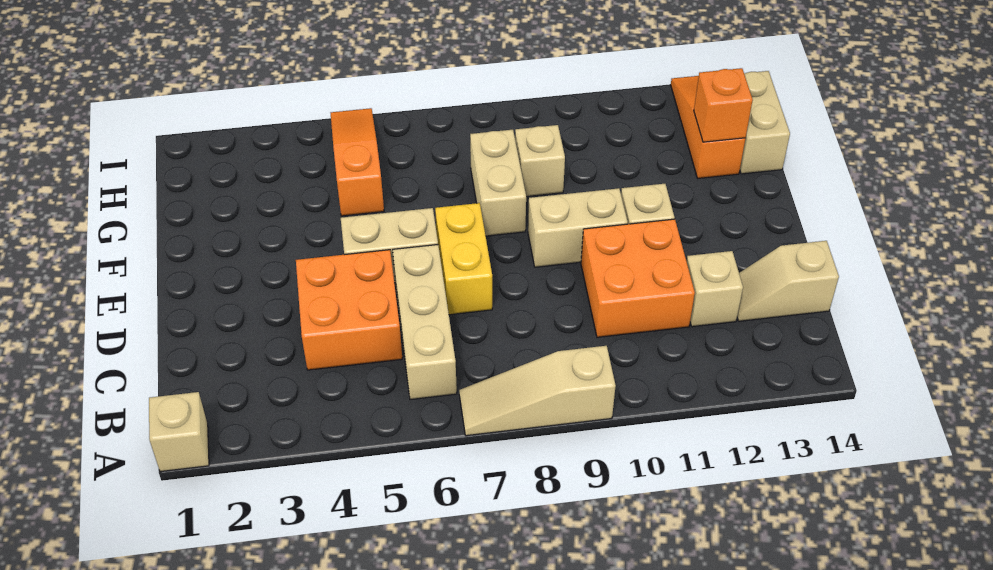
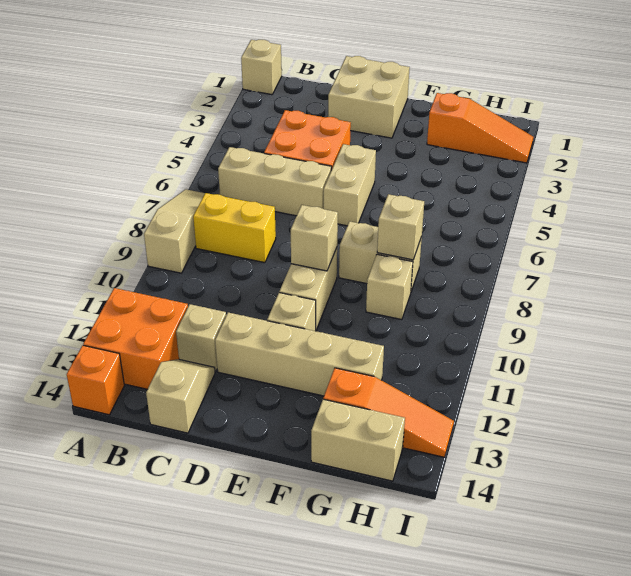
orange 2x2 brick [581,219,695,337] -> orange 2x2 brick moved to [83,288,188,389]
none -> tan 2x2 brick [328,56,410,138]
yellow 1x2 brick [435,203,492,315] -> yellow 1x2 brick moved to [193,193,276,263]
none -> tan 1x4 brick [215,312,384,396]
none -> tan 1x1 brick [291,205,338,271]
orange 1x3 slope [331,108,384,216] -> orange 1x3 slope moved to [427,93,533,163]
none -> tan 1x1 brick [377,194,424,260]
orange 1x1 brick [694,68,753,142] -> orange 1x1 brick moved to [67,345,124,415]

